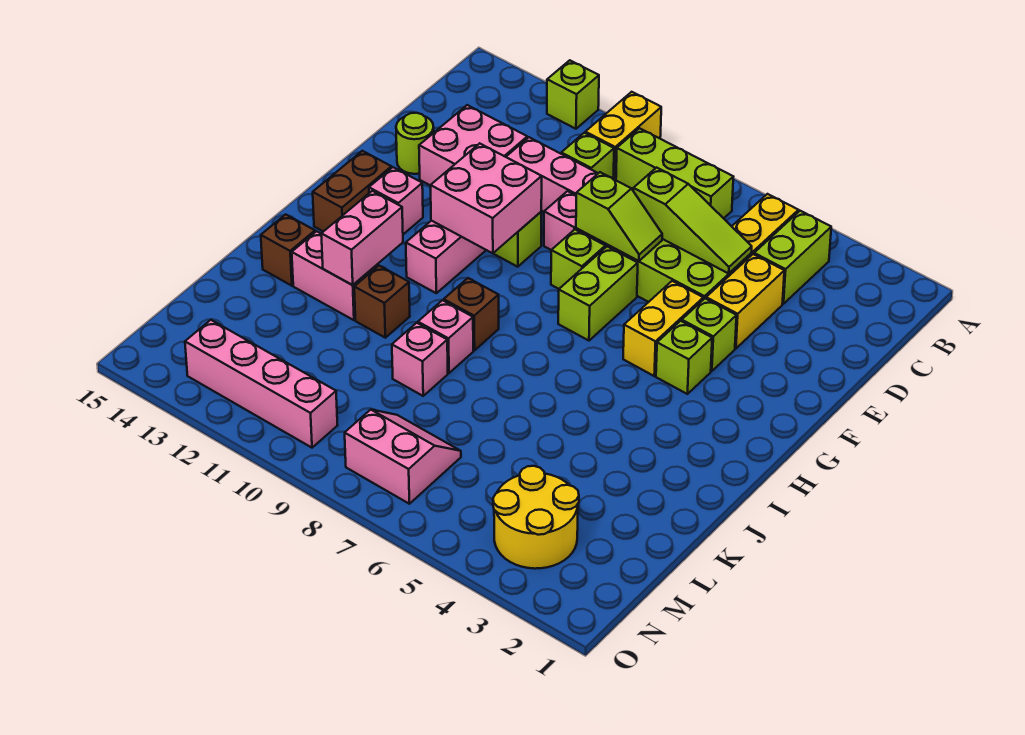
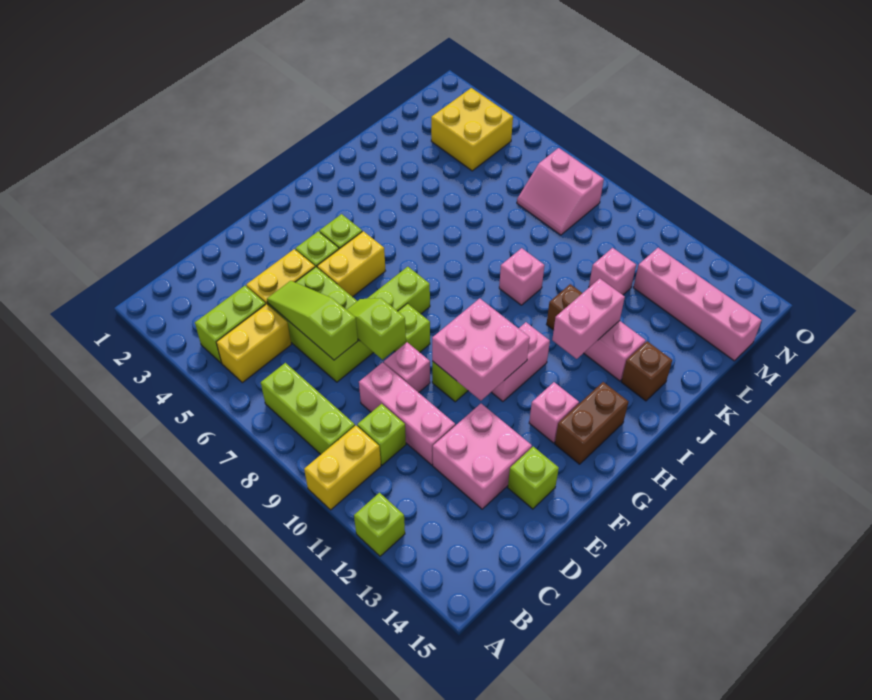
lime 1x1 round brick [396,113,434,174] -> lime 1x1 brick [508,447,559,509]
brown 1x1 brick [444,278,499,350] -> none
pink 1x1 brick [392,323,448,396] -> pink 1x1 brick moved to [589,248,636,295]
yellow 2x2 round brick [493,466,579,569] -> yellow 2x2 brick [431,88,513,171]
pink 1x4 brick [185,320,338,448] -> pink 1x4 brick moved to [633,248,762,361]

